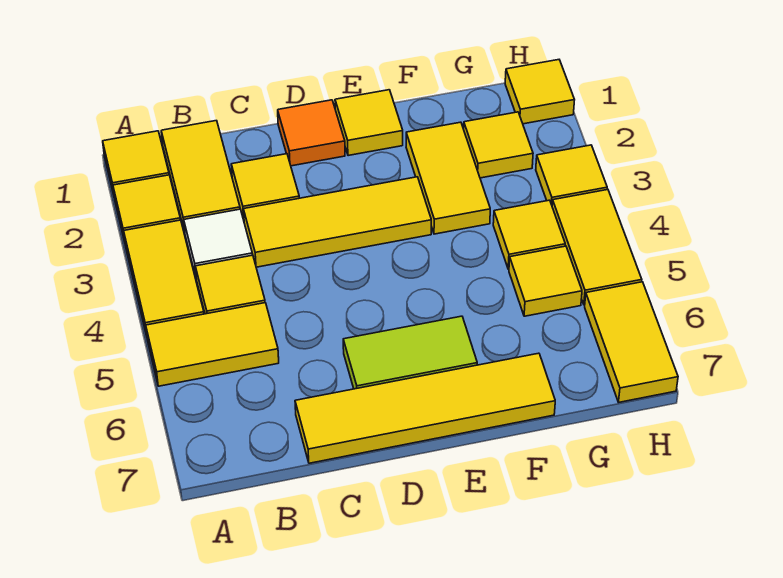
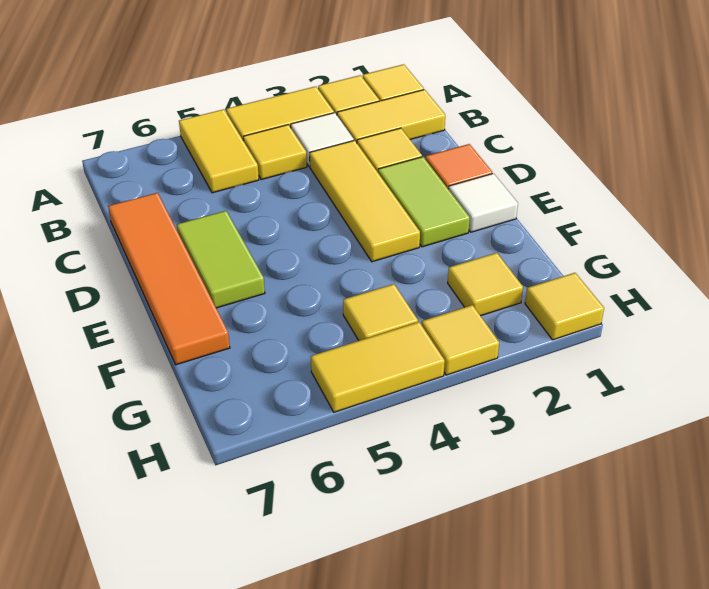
yellow 1x4 tile [295,353,555,463] -> orange 1x4 tile [108,193,230,365]
none -> lime 1x2 tile [378,157,470,247]
yellow 1x1 tile [335,90,403,156] -> white 1x1 tile [448,174,518,232]
yellow 1x2 tile [406,122,490,234] -> none
yellow 1x1 tile [509,246,582,316] -> none
yellow 1x2 tile [585,282,678,402] -> none

